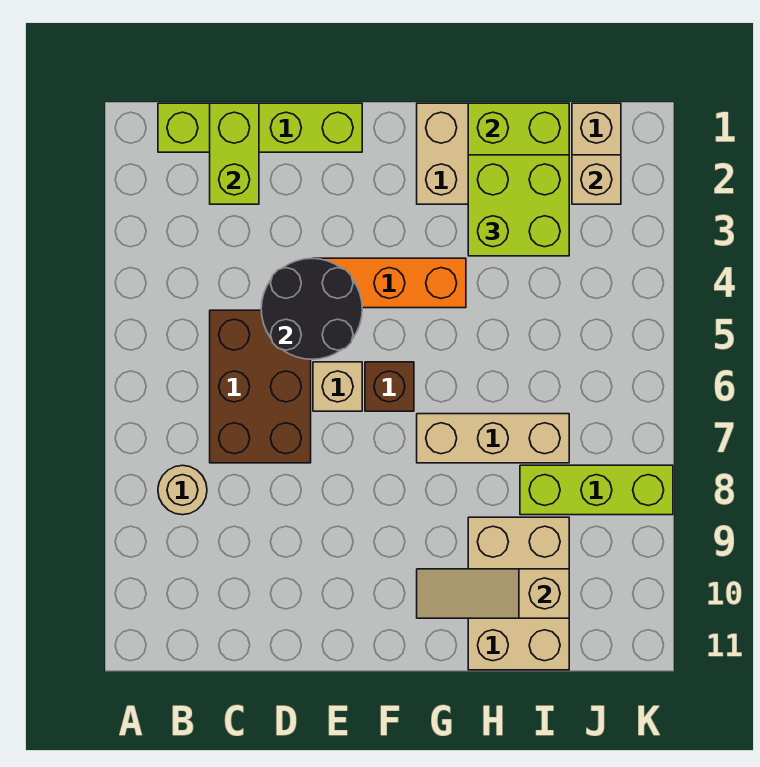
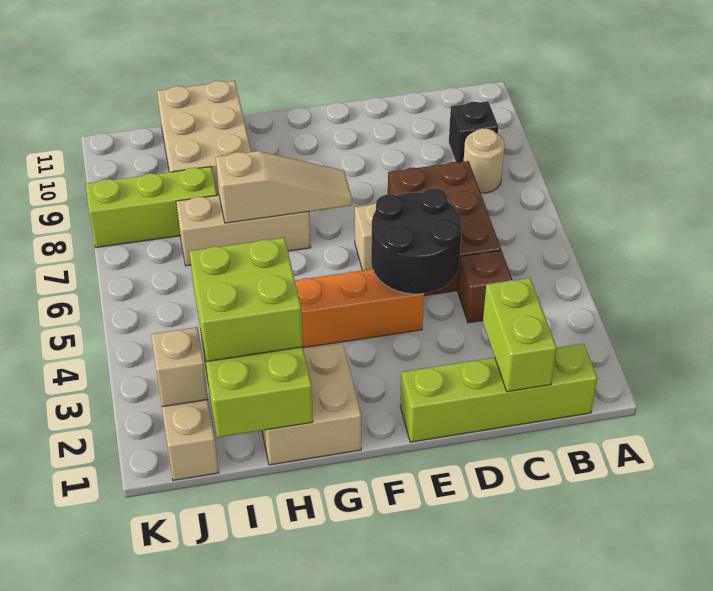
none -> black 1x1 brick [449,101,498,162]
brown 1x1 brick [365,362,414,411] -> brown 1x1 brick moved to [458,250,512,323]
tan 1x3 slope [417,569,569,618] -> tan 1x3 slope moved to [216,151,352,223]

